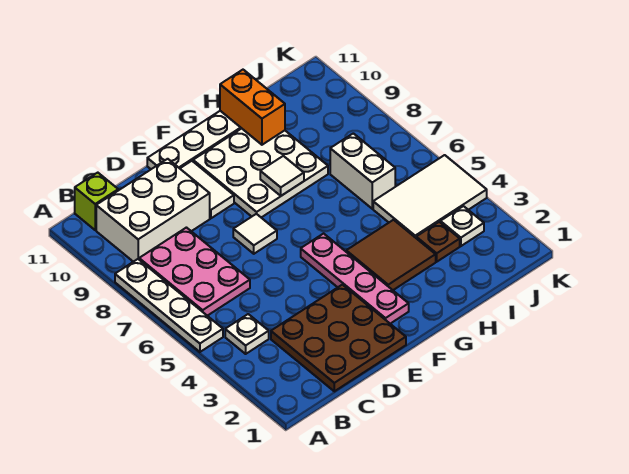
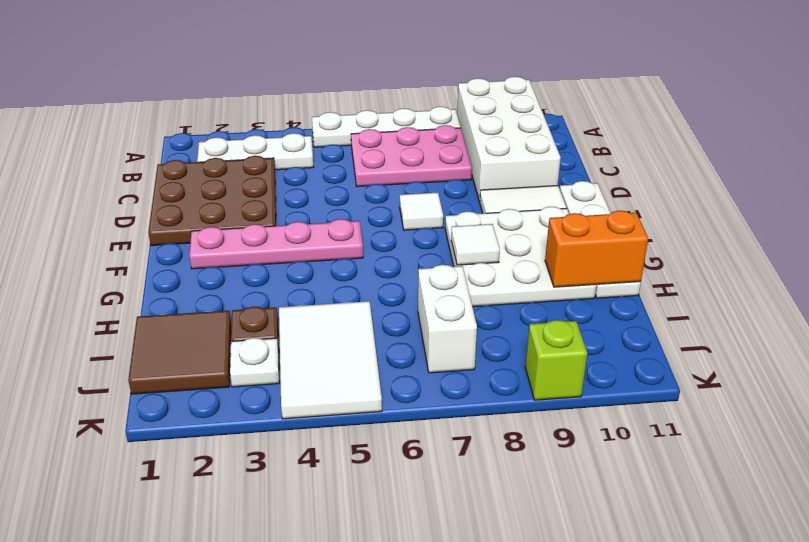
white 1x1 plate [225,314,269,354] -> white 1x3 plate [197,133,313,170]
white 2x3 brick [96,159,210,262] -> white 2x4 brick [457,77,561,202]
lime 1x1 brick [75,173,118,230] -> lime 1x1 brick moved to [525,320,587,400]
brown 2x2 tile [346,220,436,290] -> brown 2x2 tile moved to [128,311,231,394]
white 1x2 brick [330,133,395,209] -> white 1x2 brick turned to [418,265,477,373]

